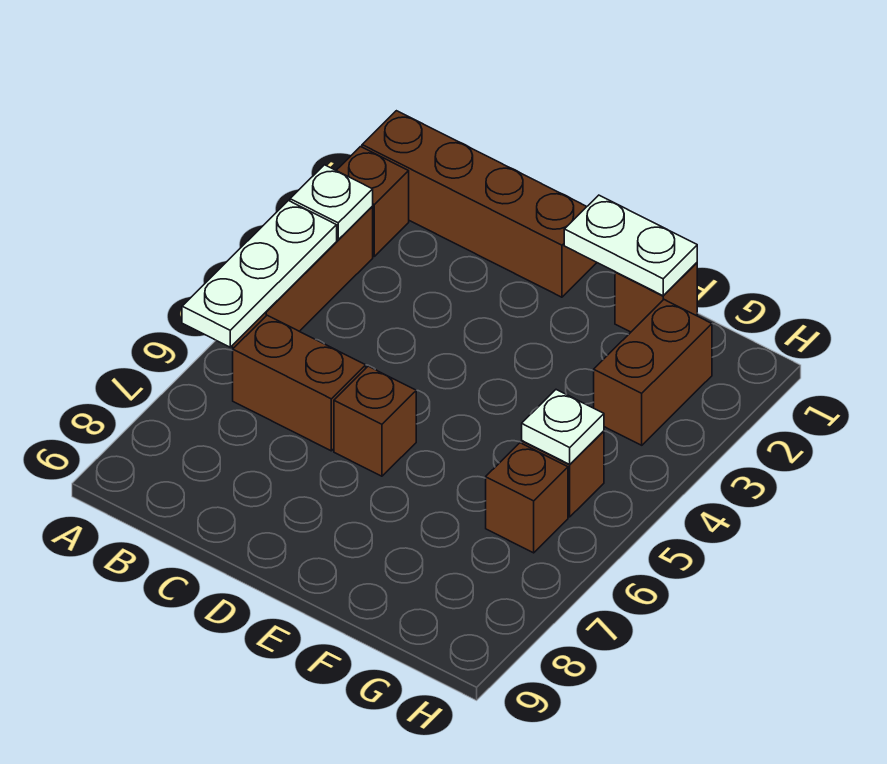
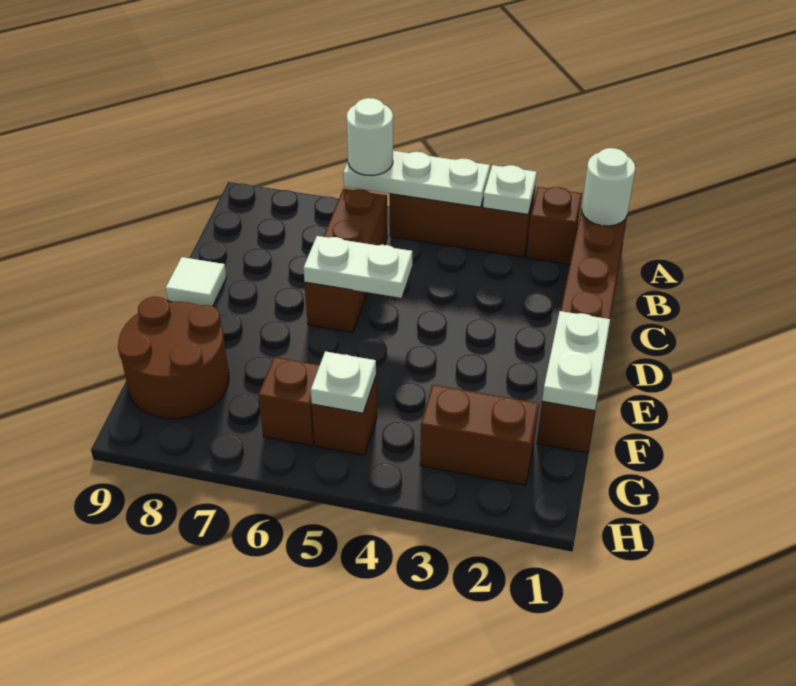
none -> white 1x1 round brick [582,148,635,226]
none -> white 1x1 round brick [347,98,393,175]
none -> white 1x2 plate [303,236,412,298]
none -> white 1x1 tile [166,257,227,306]
none -> brown 2x2 round brick [118,297,229,419]

